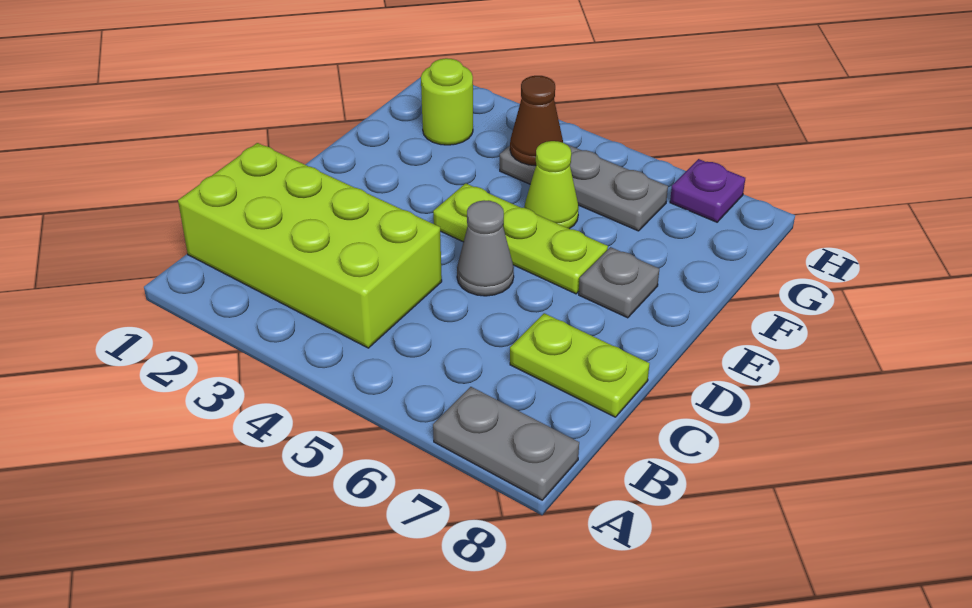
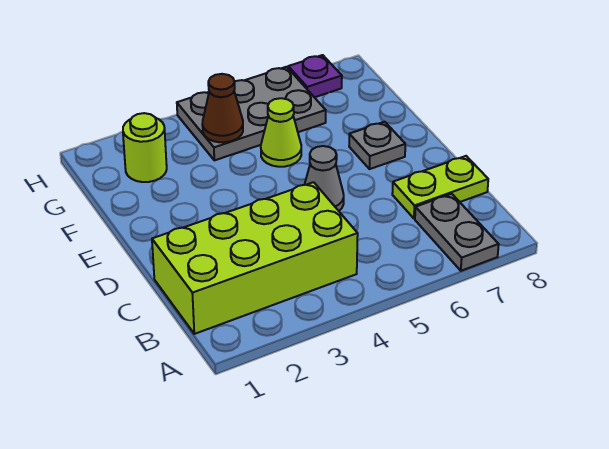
grey 1x2 plate [433,387,579,500] -> grey 1x2 plate turned to [415,194,499,271]
lime 1x3 plate [433,183,608,294] -> none
grey 1x3 plate [500,144,668,231] -> grey 2x3 plate [177,67,326,160]

